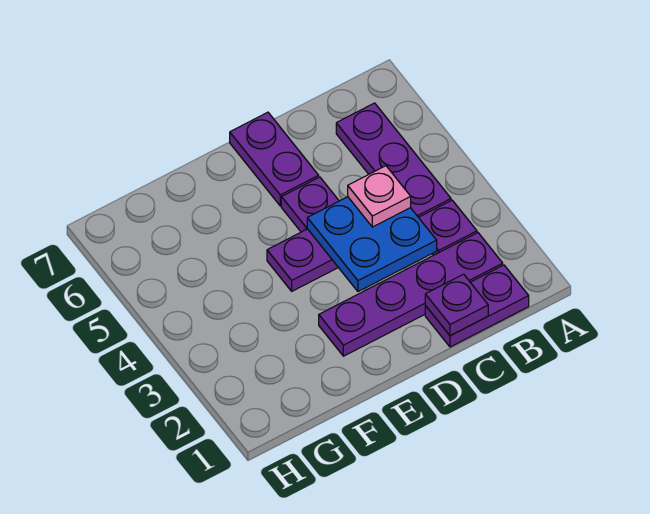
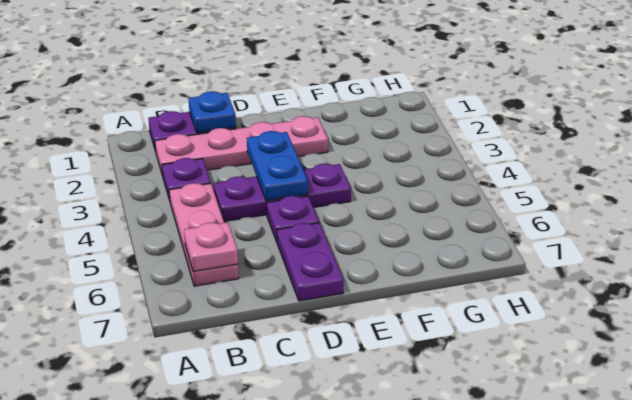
purple 1x4 plate [319,233,503,356] -> pink 1x4 plate [155,116,328,176]
purple 1x3 plate [336,103,451,217] -> pink 1x3 plate [169,183,239,286]
purple 1x1 plate [425,274,488,336] -> blue 1x1 plate [189,91,236,133]
blue 2x2 plate [307,197,437,292] -> blue 1x2 plate [247,131,308,201]
pink 1x1 plate [348,166,411,227] -> pink 1x1 plate moved to [184,222,238,272]

